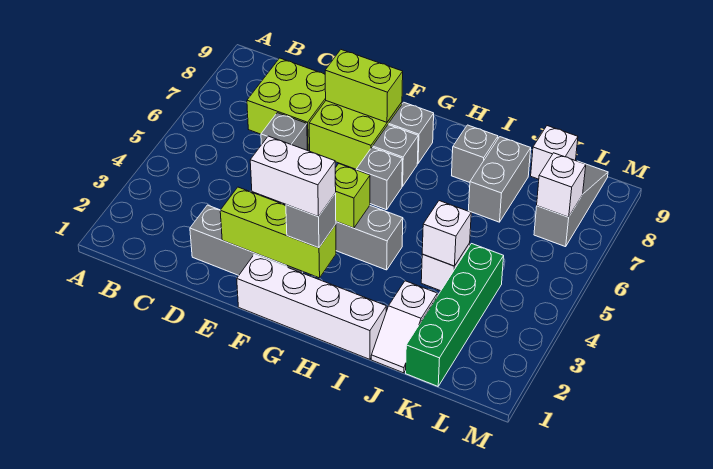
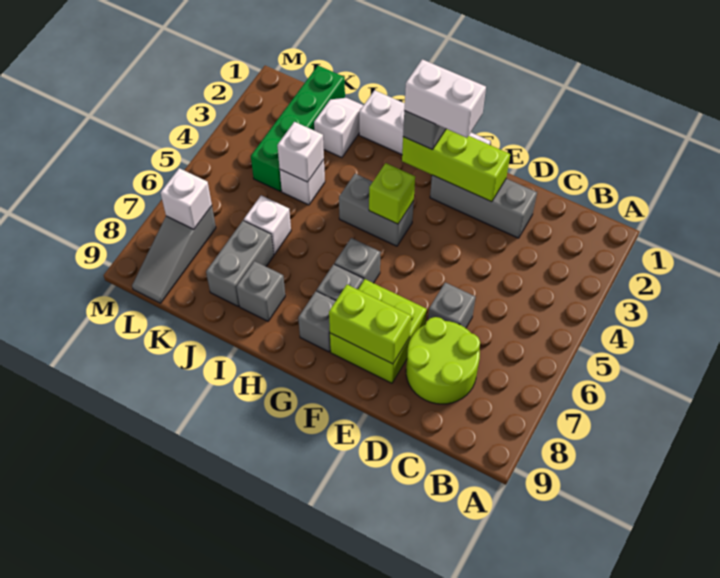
lime 2x2 brick [247,58,326,151] -> lime 2x2 round brick [406,317,480,404]
white 1x1 brick [531,126,578,179] -> white 1x1 brick moved to [244,195,291,254]

